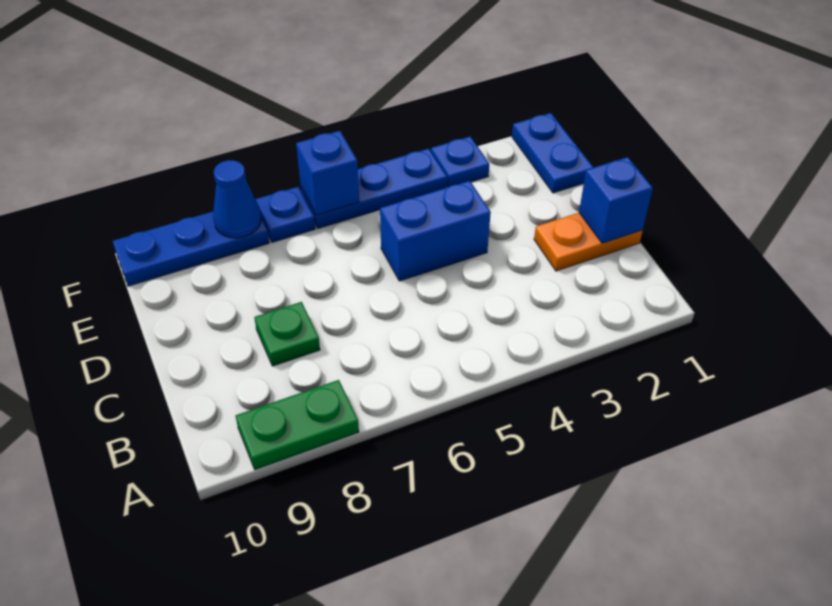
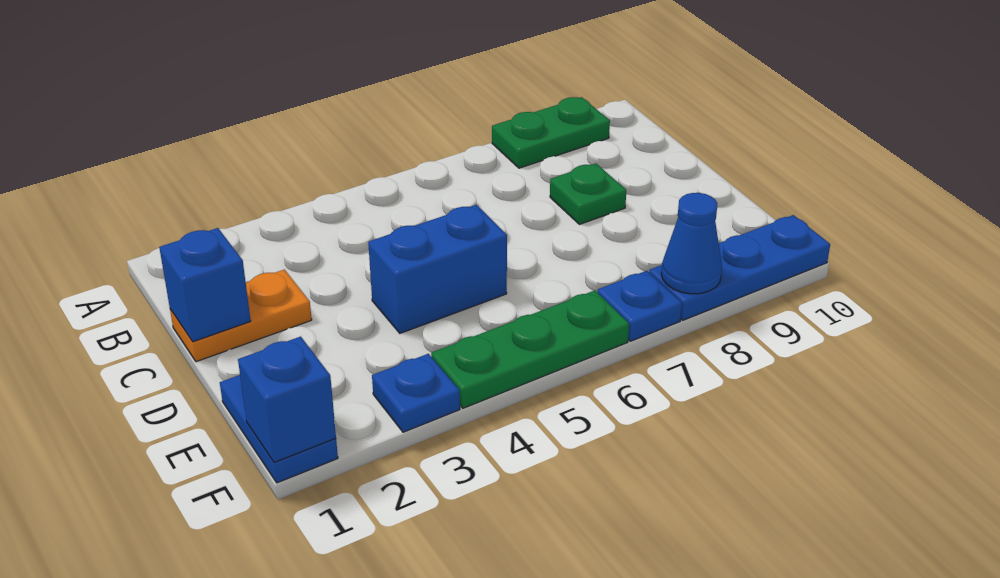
blue 1x3 plate [301,149,447,228] -> green 1x3 plate [431,290,629,408]
blue 1x1 brick [296,131,359,215] -> blue 1x1 brick moved to [238,336,336,463]

